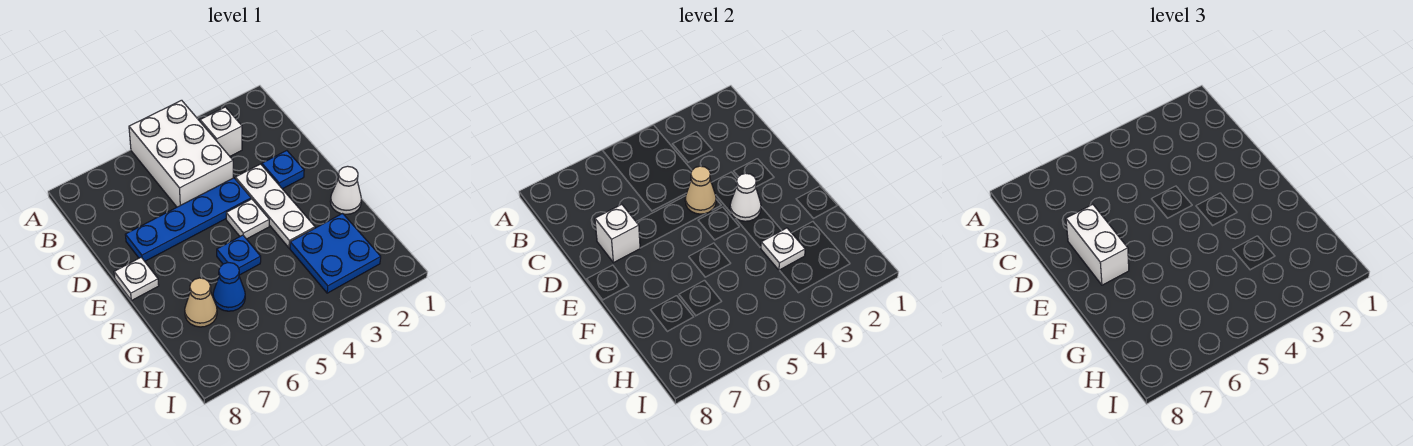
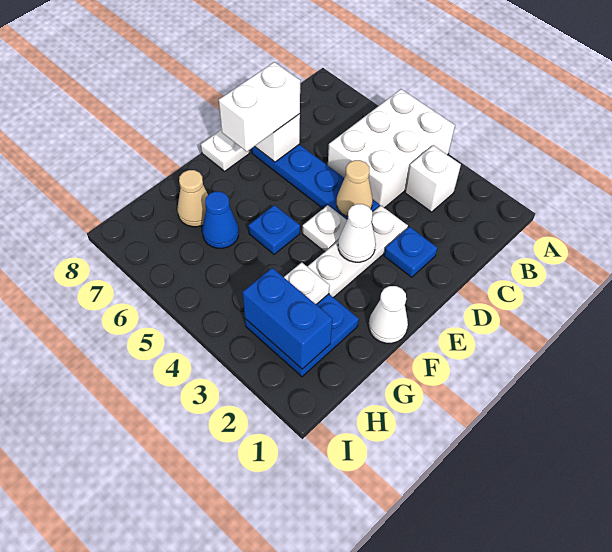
none -> blue 1x2 brick [243,268,332,369]

